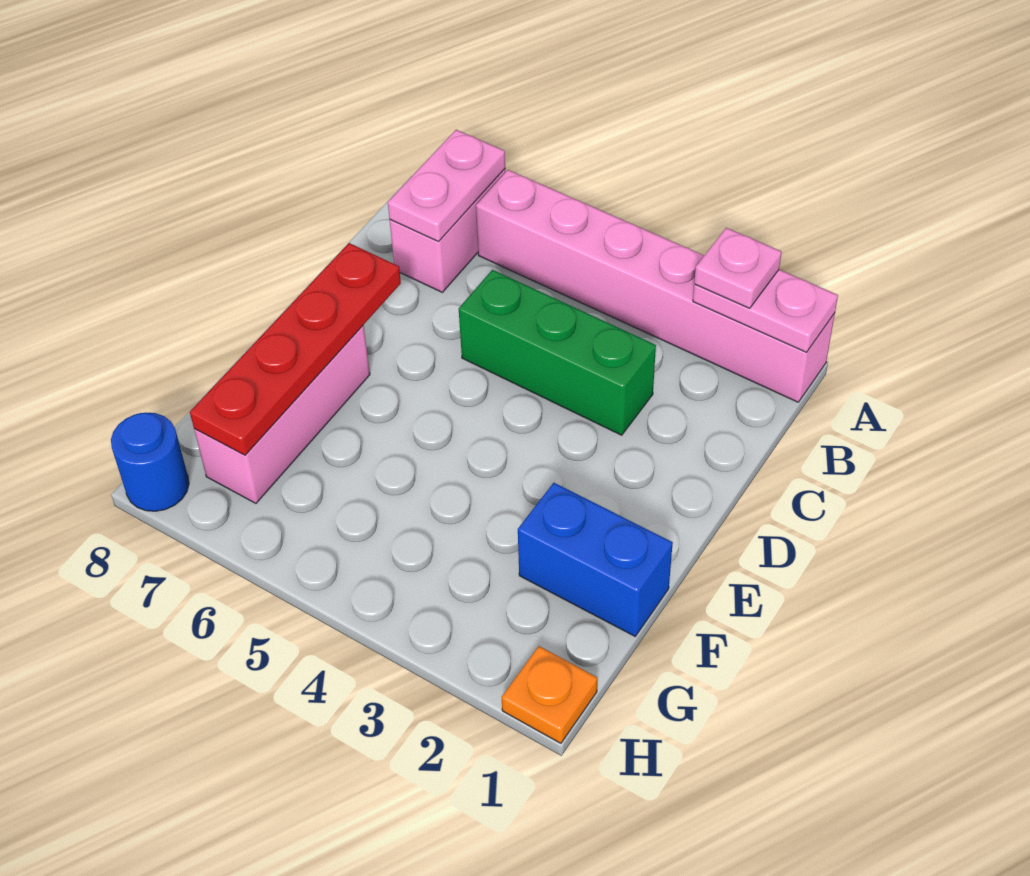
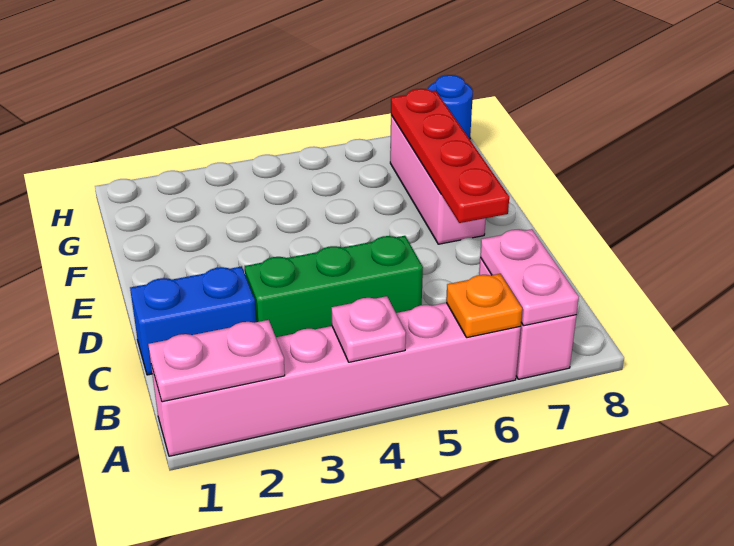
pink 1x1 plate [694,228,782,308] -> pink 1x1 plate moved to [332,296,406,362]
blue 1x2 brick [518,483,673,636] -> blue 1x2 brick moved to [130,266,256,375]
orange 1x1 plate [502,646,597,743] -> orange 1x1 plate moved to [446,274,522,338]

